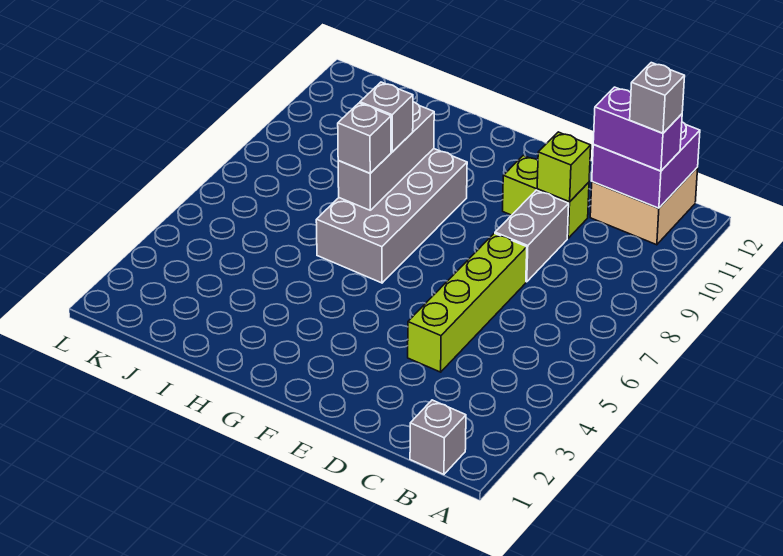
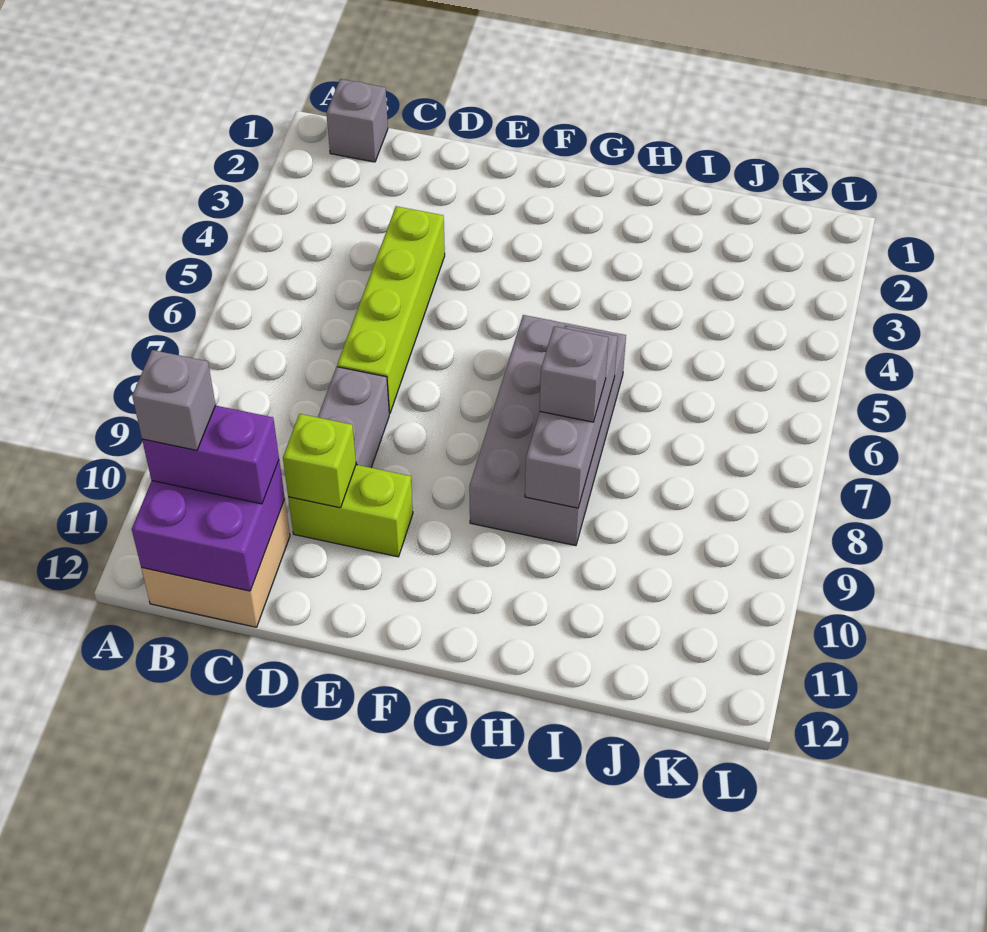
grey 1x1 brick [338,103,391,173] -> none

